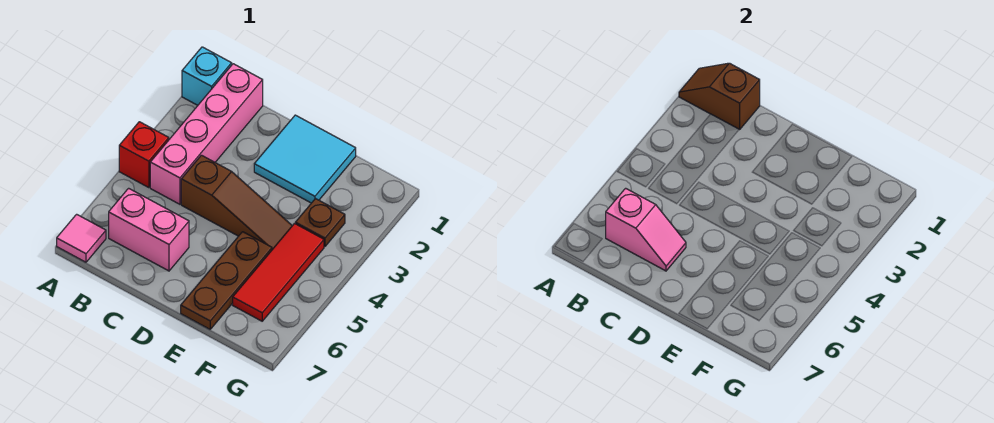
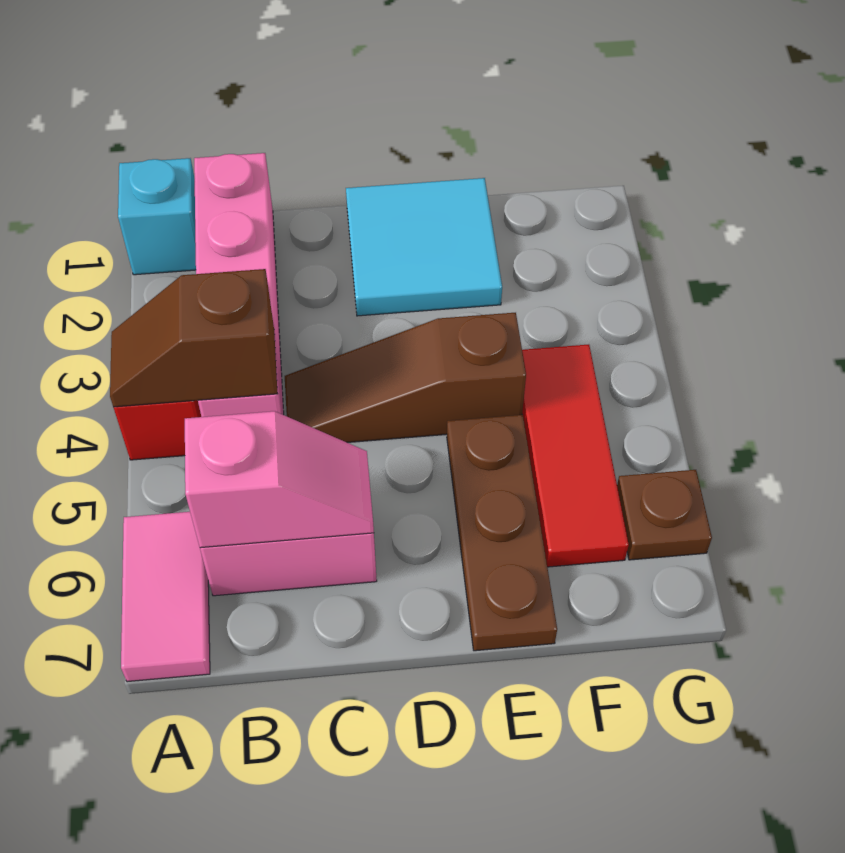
brown 1x2 slope [679,63,760,130] -> brown 1x2 slope moved to [110,269,278,407]
pink 1x1 tile [57,214,106,262] -> pink 1x2 tile [121,512,210,682]
brown 1x3 slope [181,155,292,250] -> brown 1x3 slope turned to [285,313,526,443]
brown 1x1 plate [296,199,345,247] -> brown 1x1 plate moved to [617,470,712,560]

